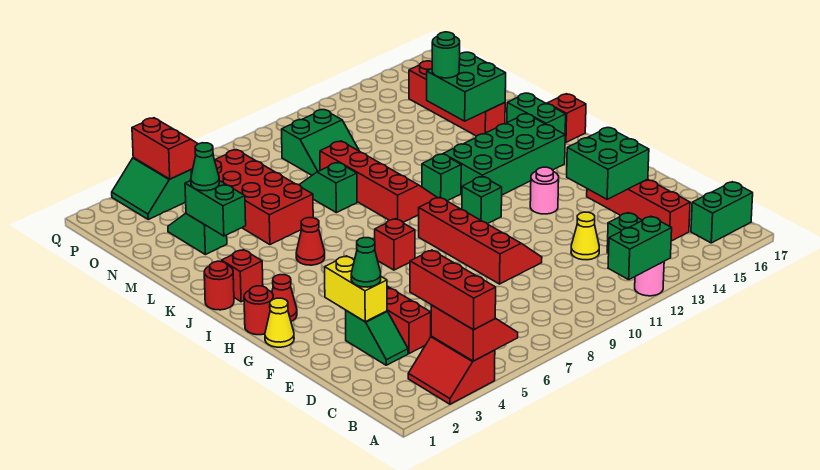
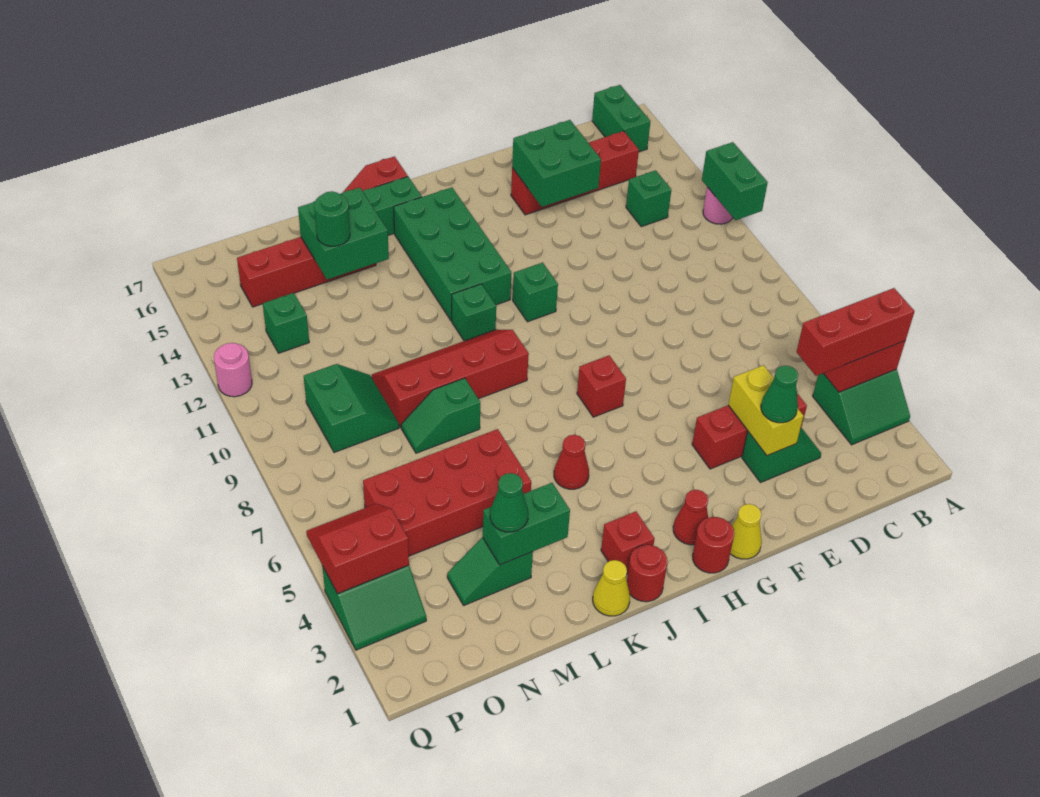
red 2x2 slope [408,336,495,404] -> green 2x2 slope [813,369,910,445]
yellow 1x1 cone [571,212,599,260] -> yellow 1x1 cone moved to [593,560,630,616]
yellow 1x2 brick [325,256,387,322] -> yellow 1x2 brick turned to [728,365,803,456]
red 2x4 slope [419,197,542,284] -> none
pink 1x1 round brick [530,167,559,214] -> pink 1x1 round brick moved to [214,343,252,397]
none -> green 1x1 brick [263,293,309,353]

